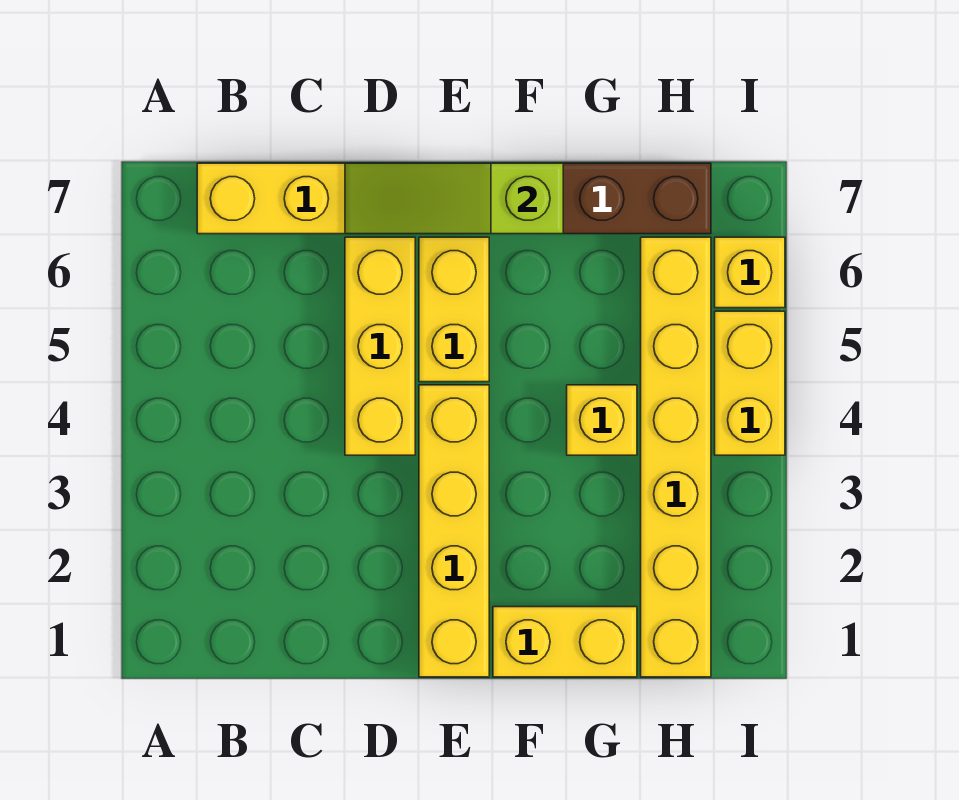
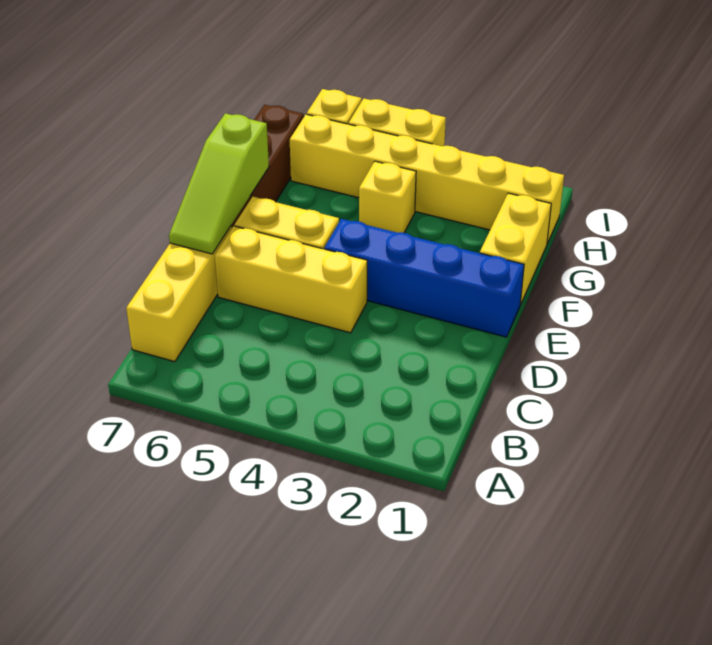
yellow 1x4 brick [419,385,489,677] -> blue 1x4 brick [324,219,524,337]

